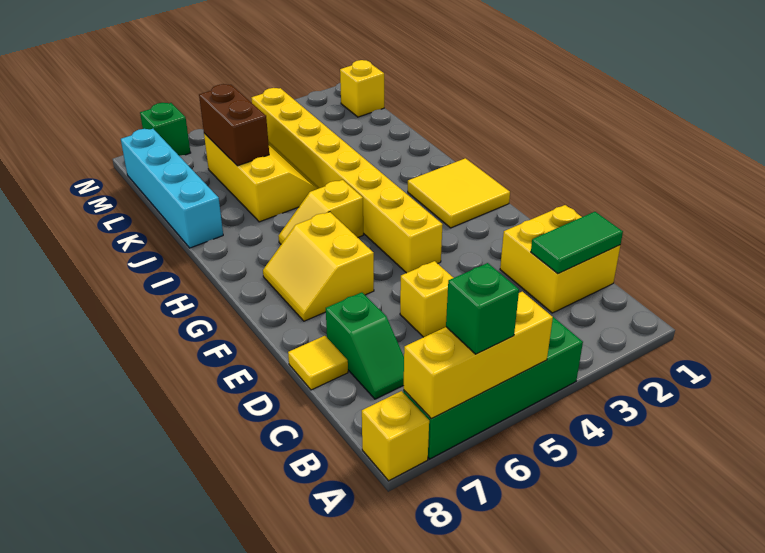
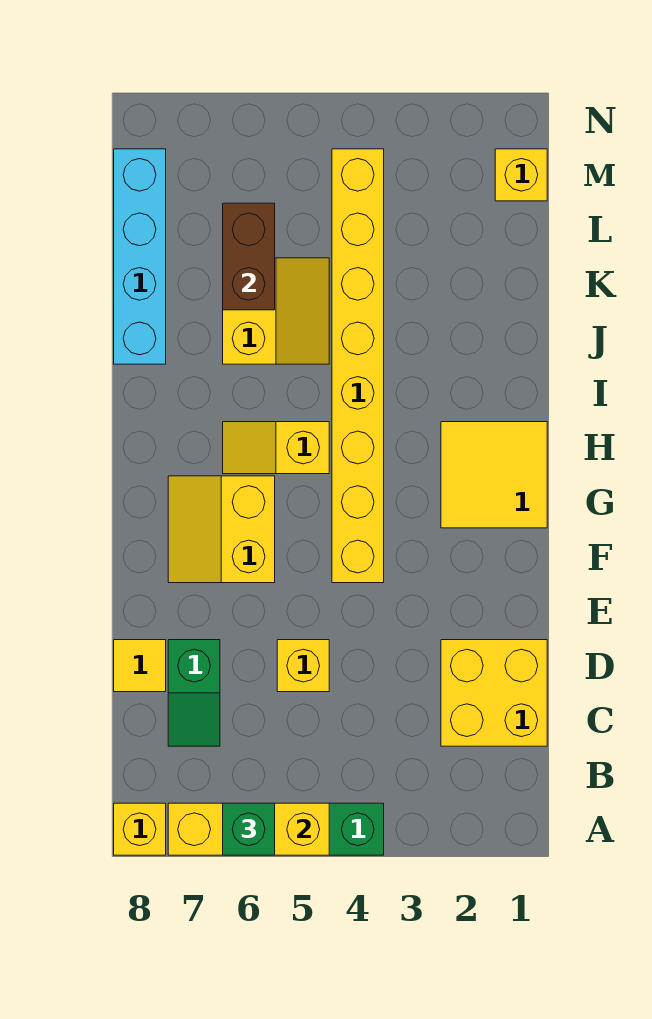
green 1x2 tile [531,212,623,274] -> none
yellow 2x3 slope [204,133,319,222] -> yellow 2x2 slope [223,258,329,364]
green 1x1 brick [140,103,191,156] -> none

